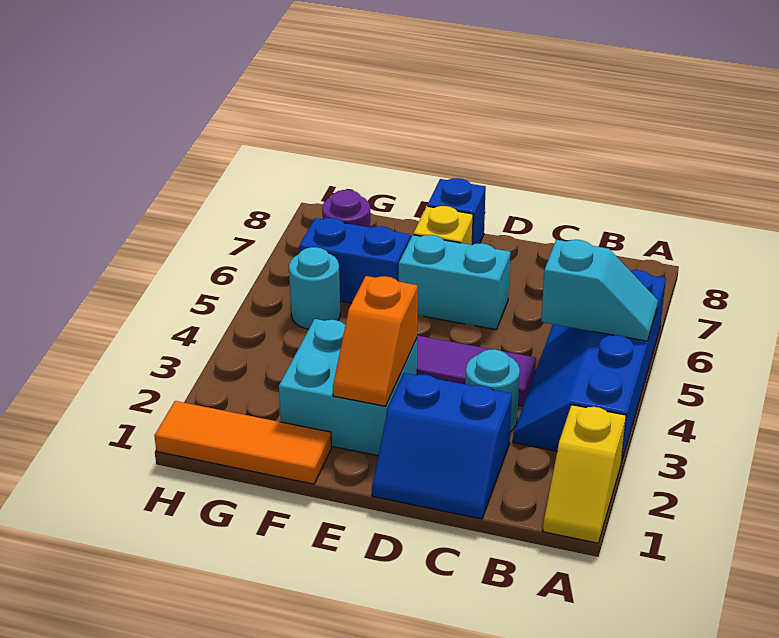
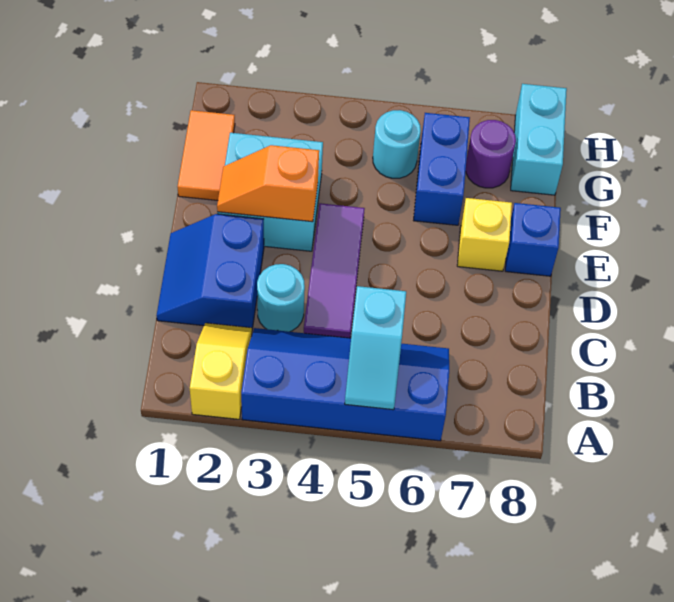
yellow 1x2 slope [543,405,626,543] -> yellow 1x2 slope turned to [190,323,252,419]
cyan 1x2 brick [399,235,510,330] -> cyan 1x2 brick moved to [511,84,567,195]
orange 1x3 tile [154,401,332,484] -> orange 1x2 tile [178,110,235,200]

